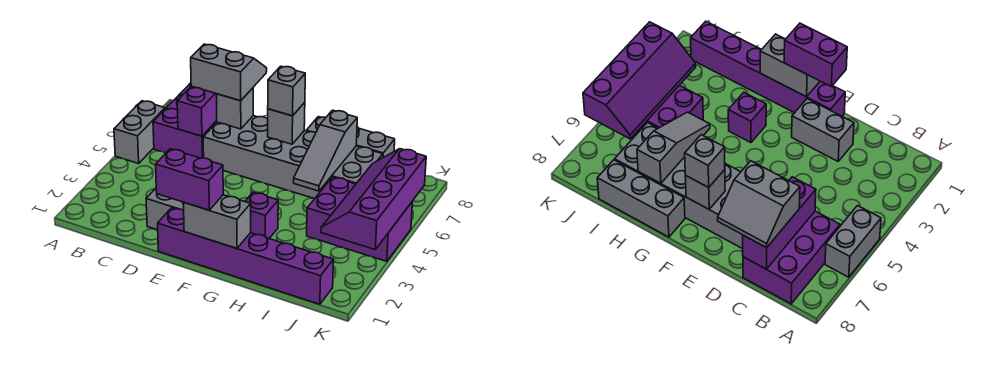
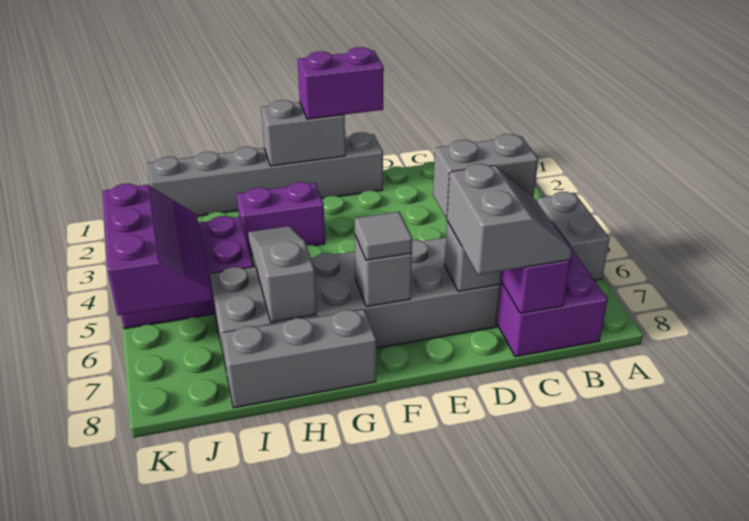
grey 2x2 slope [191,44,267,101] -> grey 2x2 slope turned to [447,164,572,275]
grey 1x2 brick [146,188,184,230] -> grey 1x2 brick moved to [433,134,538,219]
purple 1x6 brick [158,208,334,304] -> grey 1x6 brick [147,132,383,216]
grey 1x1 brick [268,66,305,116] -> grey 1x1 tile [355,212,412,260]
purple 1x1 brick [245,192,278,238] -> purple 1x2 brick [237,182,325,255]
purple 2x4 slope [321,149,426,250] -> purple 2x3 slope [103,184,213,315]

